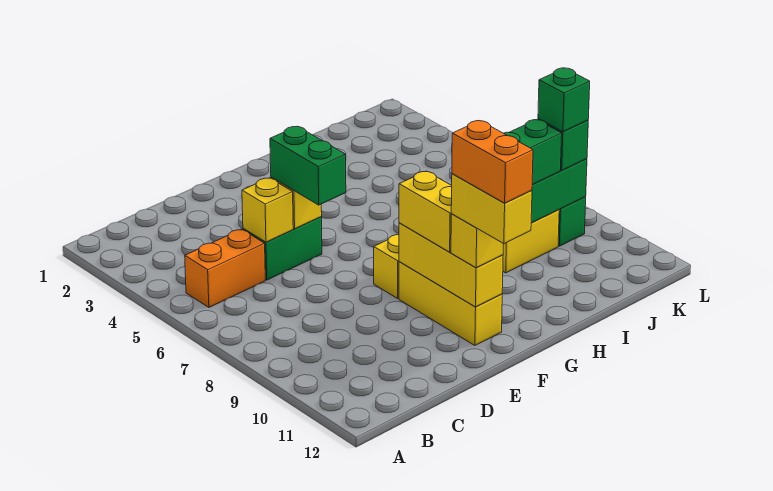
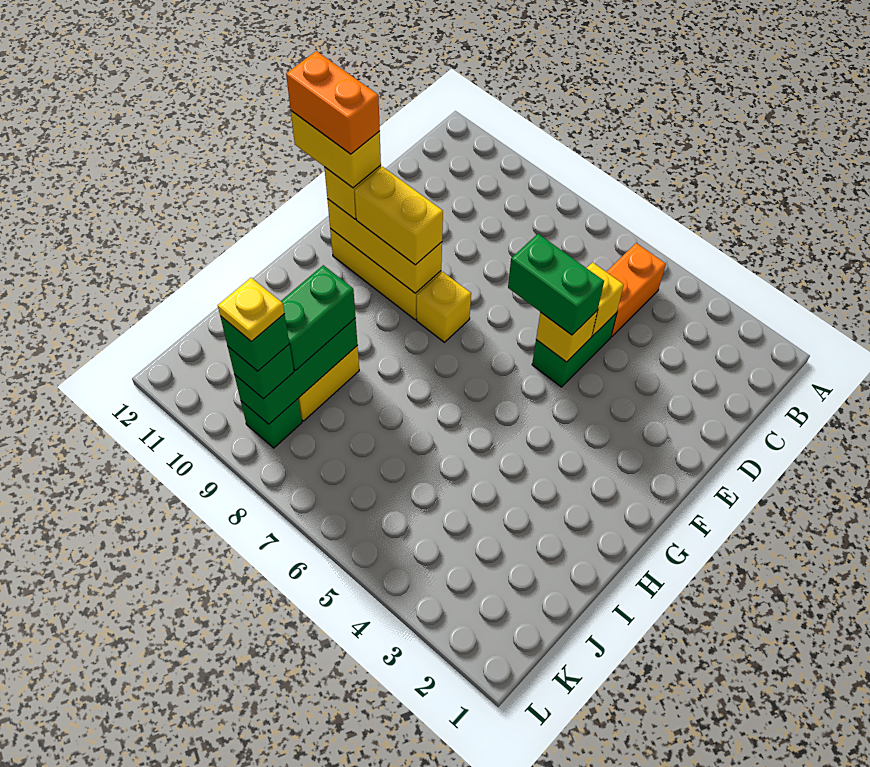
none -> yellow 1x1 plate [218,278,285,342]

